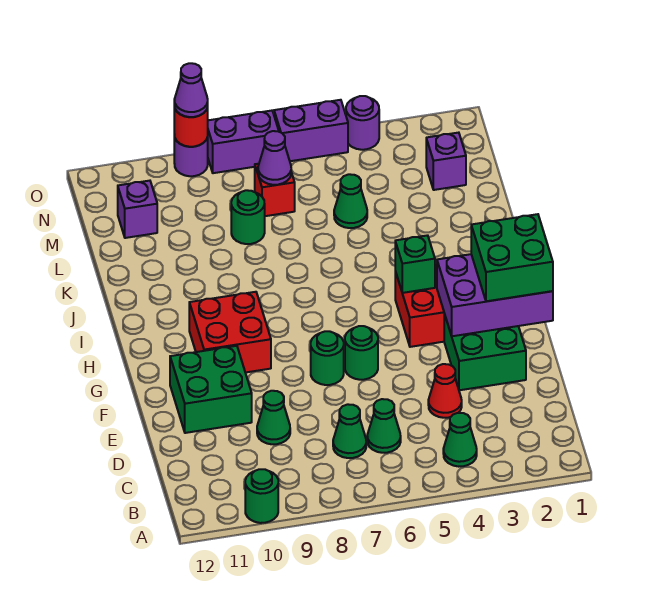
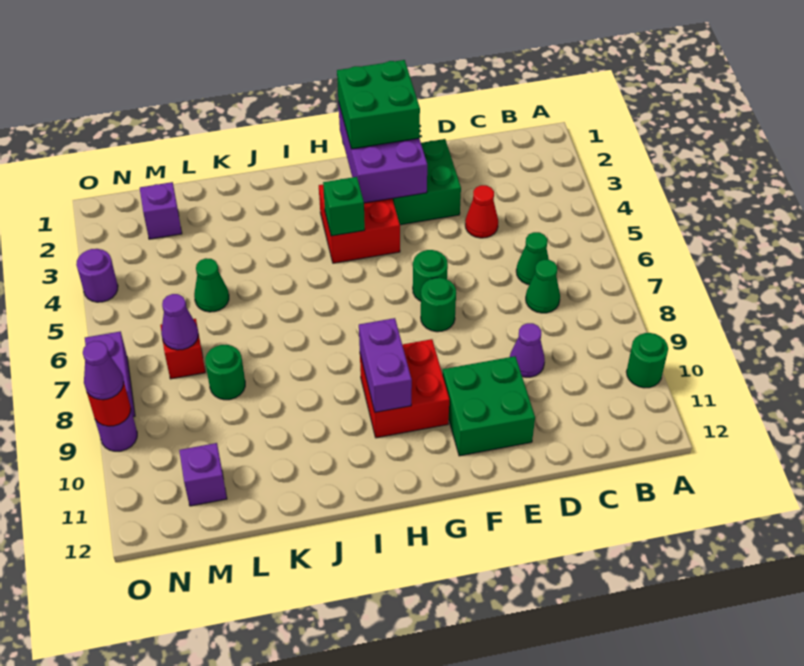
green 1x1 cone [443,413,477,467] -> none
green 1x1 cone [257,391,290,444] -> purple 1x1 cone [510,323,545,377]
purple 1x2 brick [274,100,348,161] -> purple 1x2 brick moved to [359,318,412,412]

